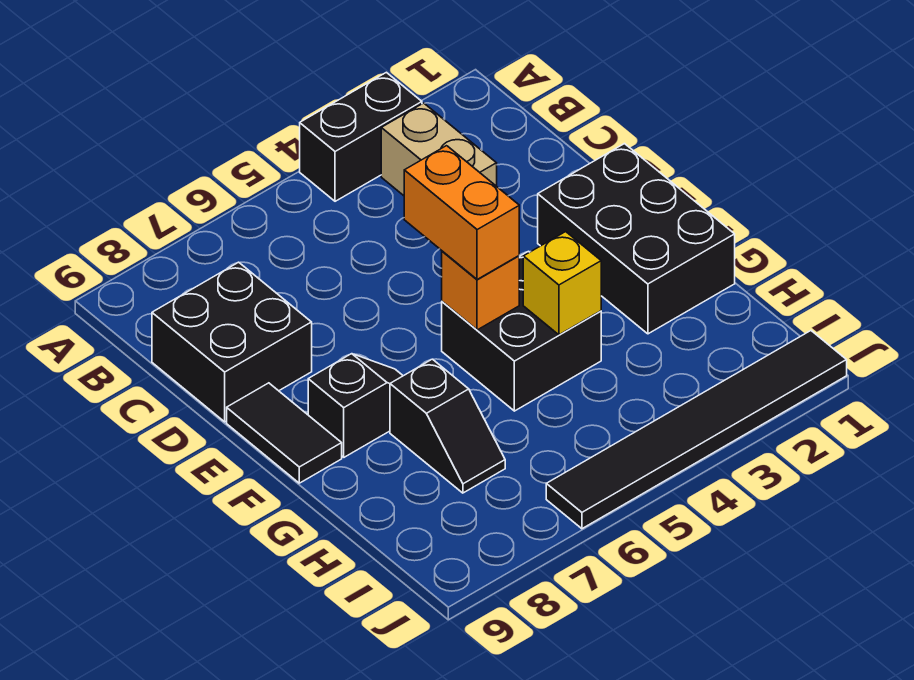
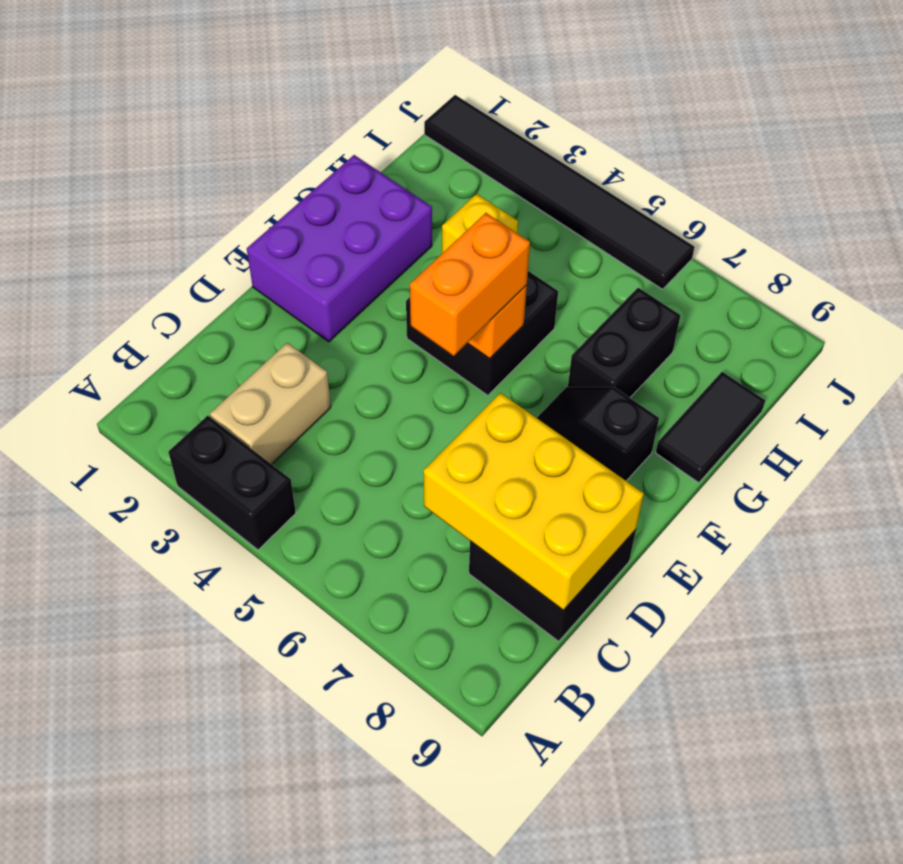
none -> yellow 2x3 brick [423,393,644,610]
black 2x3 brick [538,144,735,334] -> purple 2x3 brick [247,155,432,342]
black 1x2 tile [227,383,342,483] -> black 1x2 tile moved to [656,372,765,483]
black 1x2 slope [390,359,505,493] -> black 1x2 brick [568,288,680,398]

